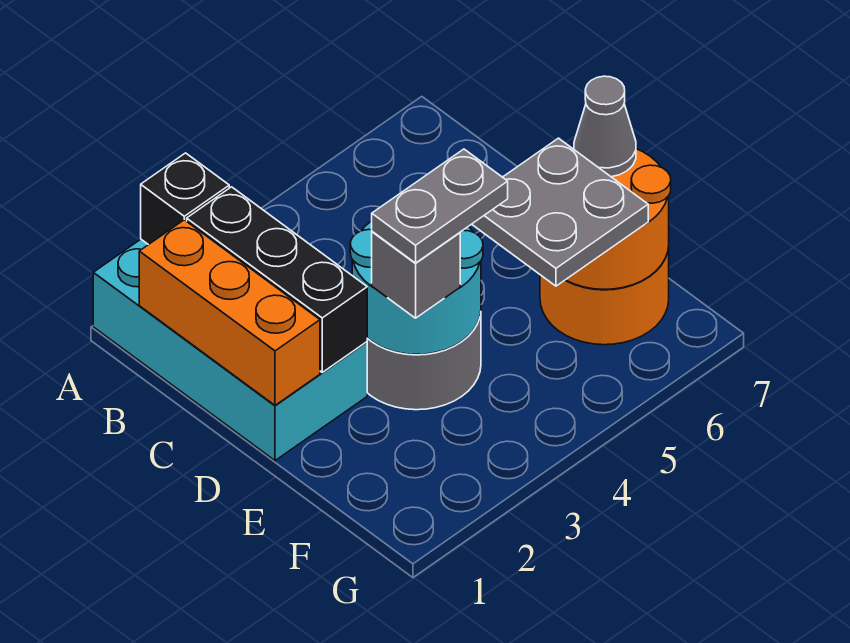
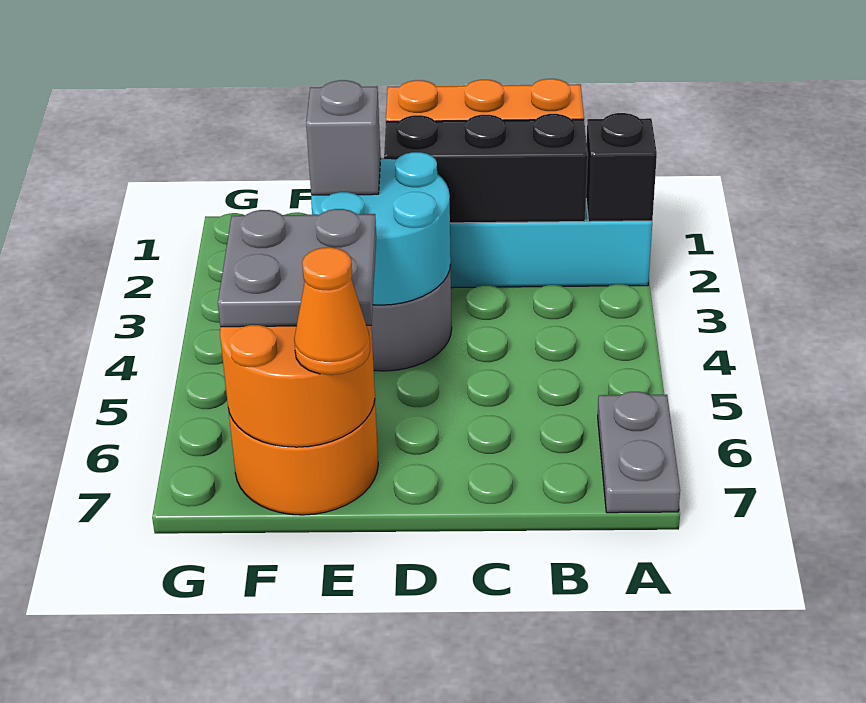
grey 1x2 plate [372,149,508,263] -> grey 1x2 plate moved to [598,392,680,513]
grey 1x1 cone [574,76,636,177] -> orange 1x1 cone [294,247,370,375]

